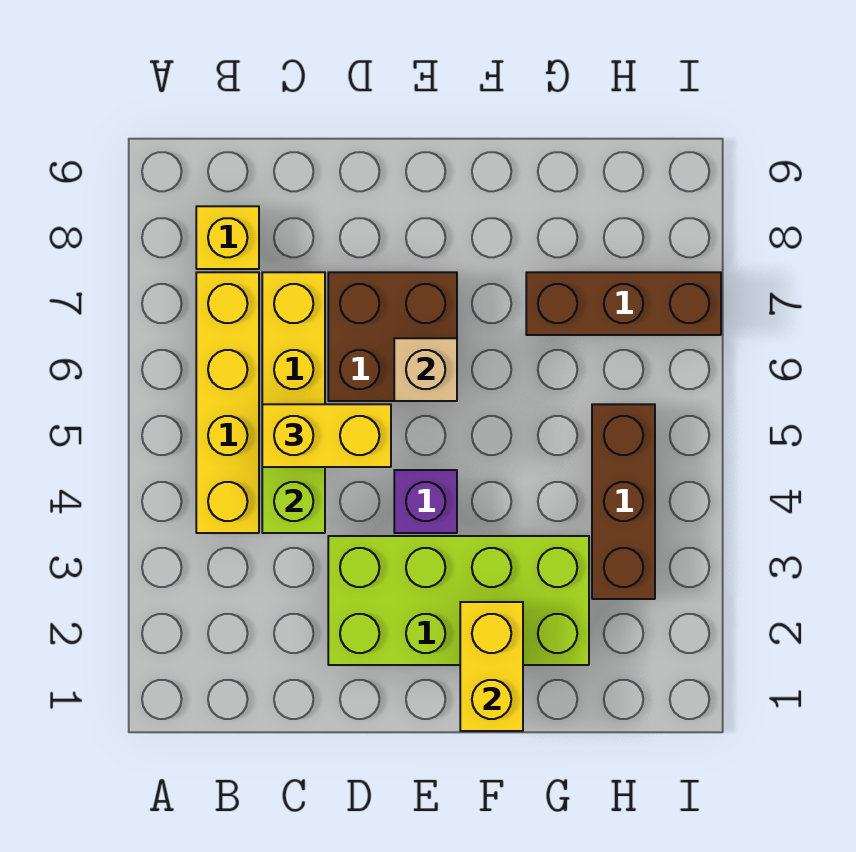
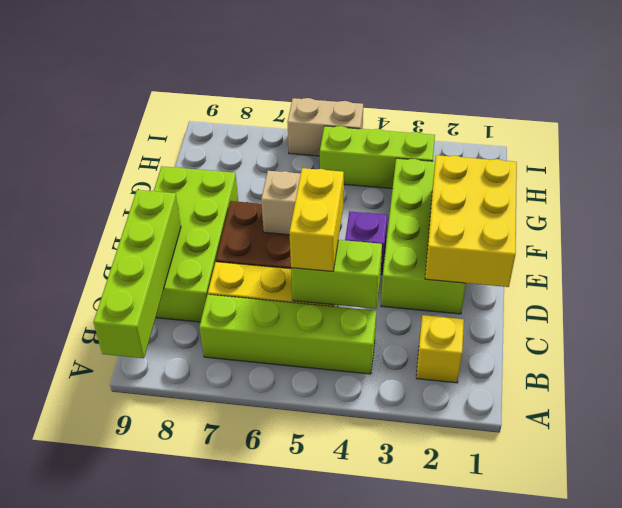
none -> lime 1x4 brick [94,190,181,358]
yellow 1x4 brick [196,272,259,533] -> lime 1x4 brick [199,295,376,374]
yellow 1x1 brick [196,206,259,269] -> yellow 1x1 brick moved to [416,315,464,383]
none -> lime 2x4 brick [154,166,238,322]
yellow 1x2 brick [460,602,523,731] -> yellow 2x3 brick [425,155,517,287]
brown 1x3 brick [526,272,721,335] -> none
brown 1x3 brick [592,404,655,599] -> lime 1x3 brick [320,126,435,189]
none -> tan 1x2 brick [287,98,363,156]

